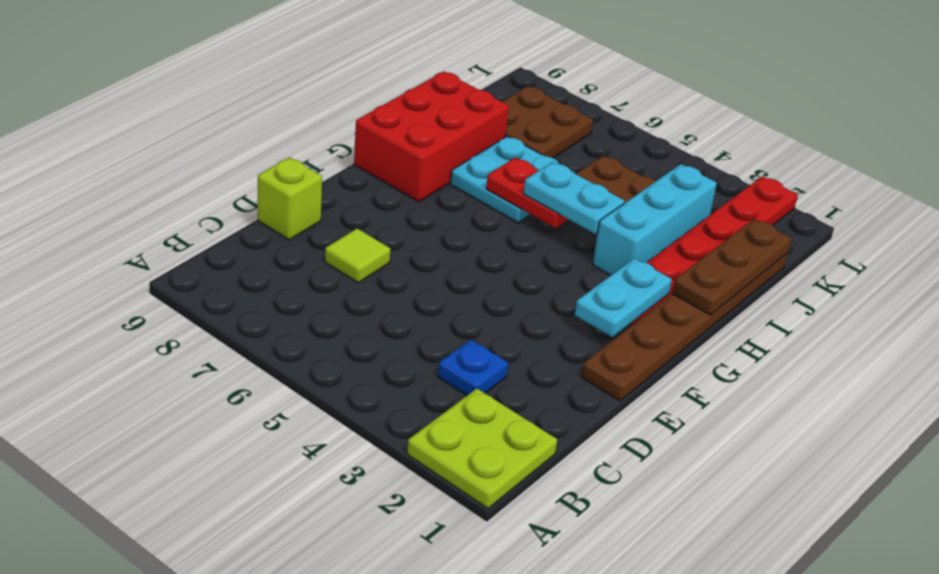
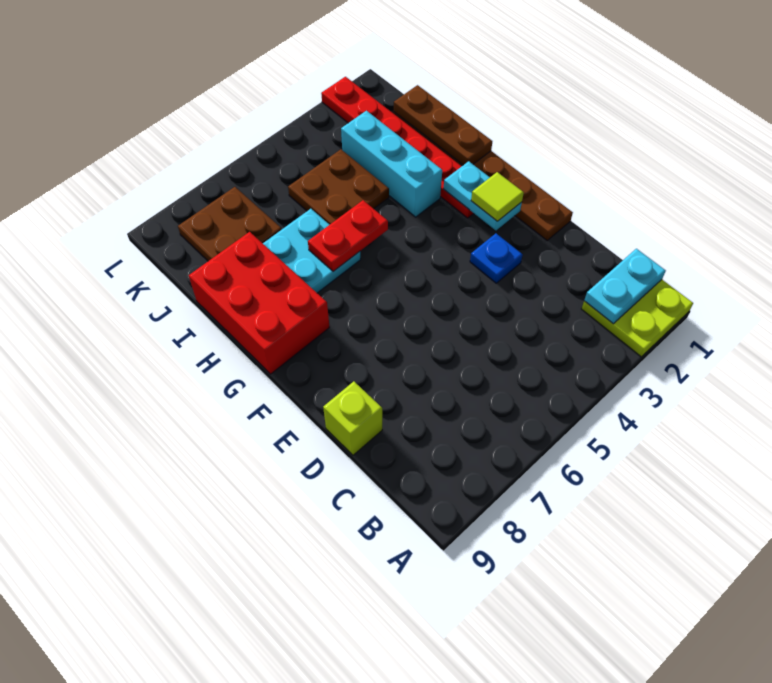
blue 1x1 plate [438,340,508,395] -> blue 1x1 plate moved to [470,233,523,283]
lime 1x1 tile [325,229,390,283] -> lime 1x1 tile moved to [471,172,524,221]
cyan 1x2 plate [523,162,625,234] -> cyan 1x2 plate moved to [584,249,666,324]

